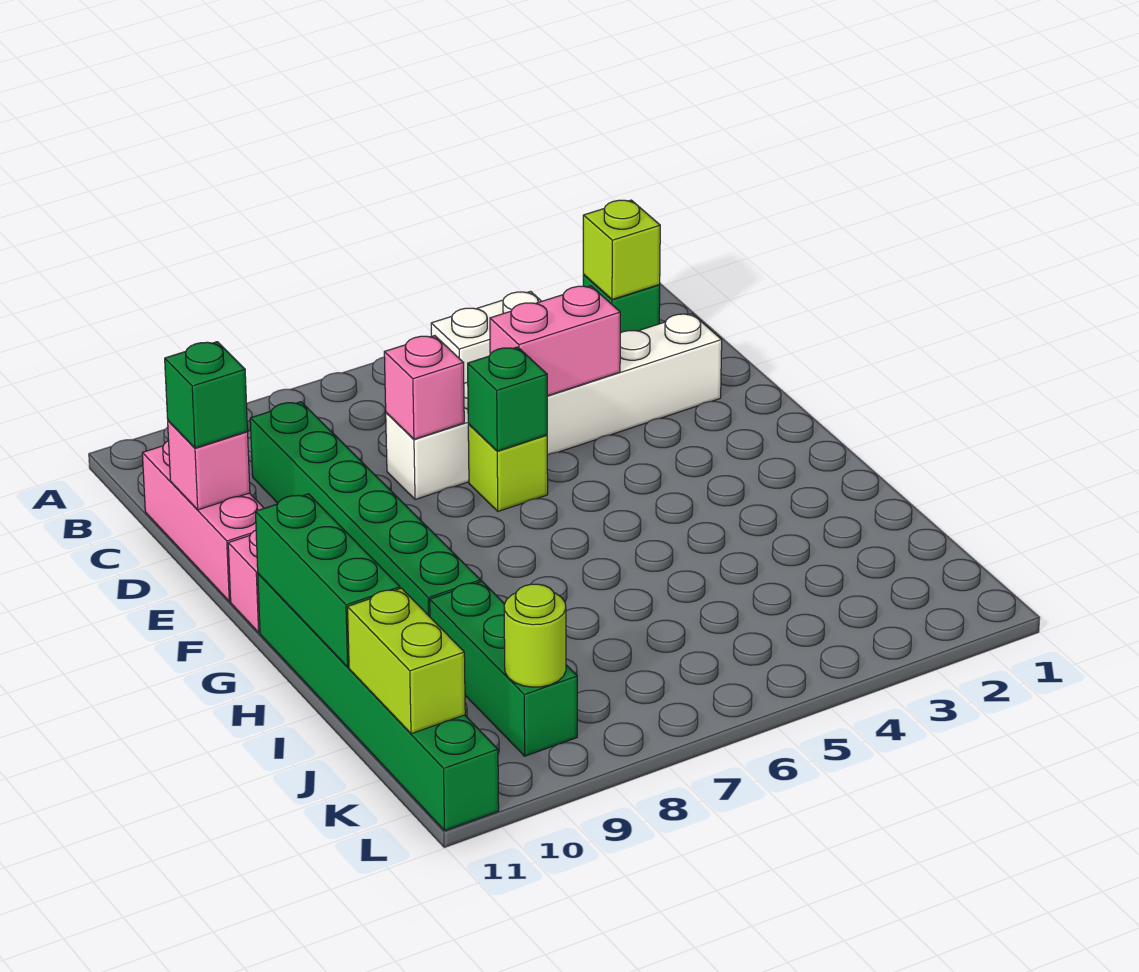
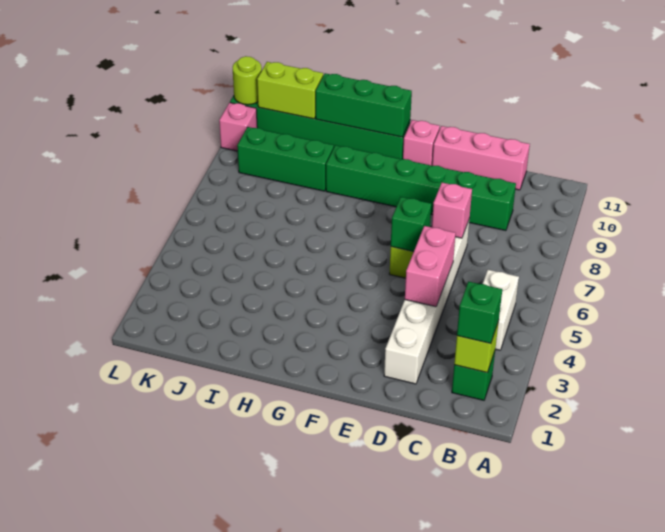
pink 1x1 brick [168,421,250,510] -> pink 1x1 brick moved to [219,103,257,151]
green 1x1 brick [165,342,248,448] -> green 1x1 brick moved to [457,282,502,344]
lime 1x1 round brick [504,584,566,687] -> lime 1x1 round brick moved to [233,56,262,105]

